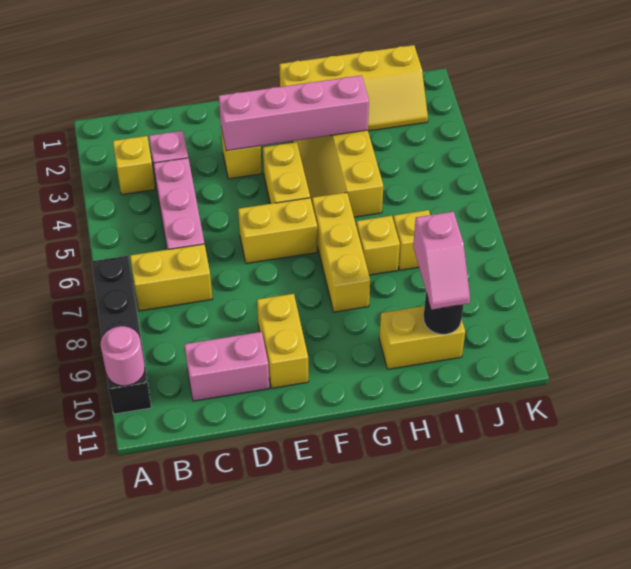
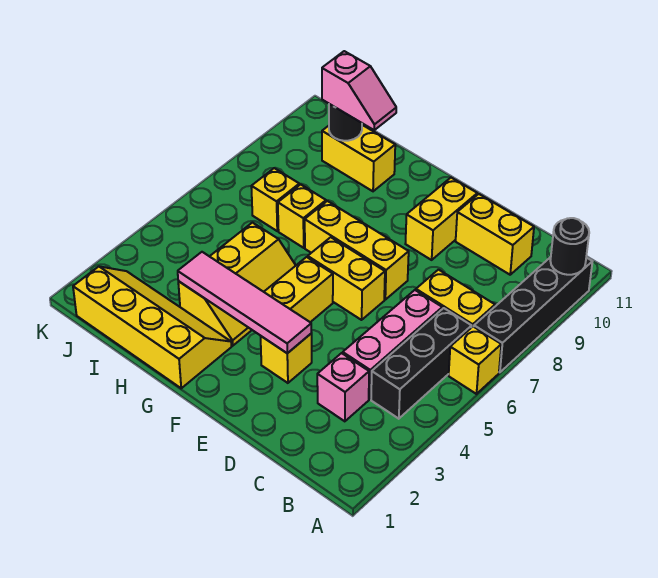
pink 1x1 round brick [101,326,145,386] -> black 1x1 round brick [550,218,589,275]
yellow 1x1 brick [113,136,155,194] -> yellow 1x1 brick moved to [449,327,501,394]
none -> black 1x3 brick [371,308,472,419]
pink 1x2 brick [184,332,269,401] -> yellow 1x2 brick [456,194,534,275]
pink 1x4 brick [219,75,369,151] -> pink 1x4 tile [178,252,312,353]
yellow 1x3 brick [312,192,370,312] -> yellow 1x3 brick turned to [305,201,409,300]
pink 1x2 slope [413,212,470,310] -> pink 1x2 slope turned to [322,51,396,130]

